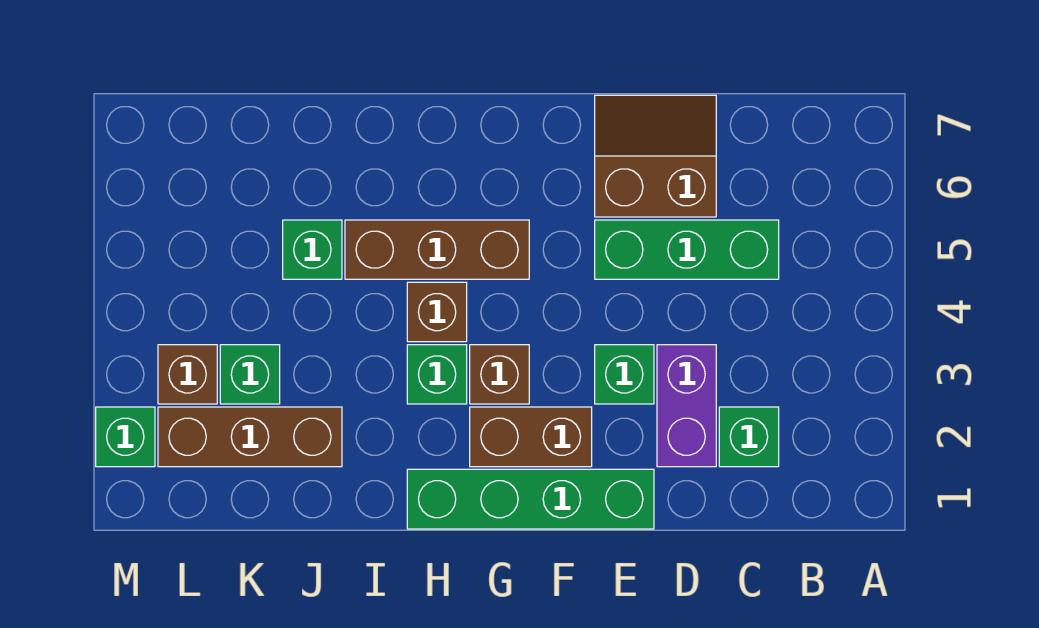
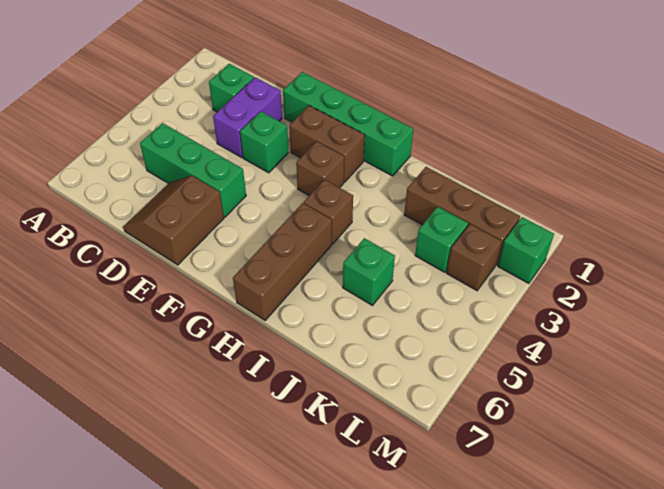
brown 2x2 slope [595,95,716,217] -> brown 2x2 slope turned to [124,176,224,265]
brown 1x3 brick [345,220,529,279] -> brown 1x3 brick turned to [233,203,332,320]
green 1x1 brick [407,345,467,404] -> none

